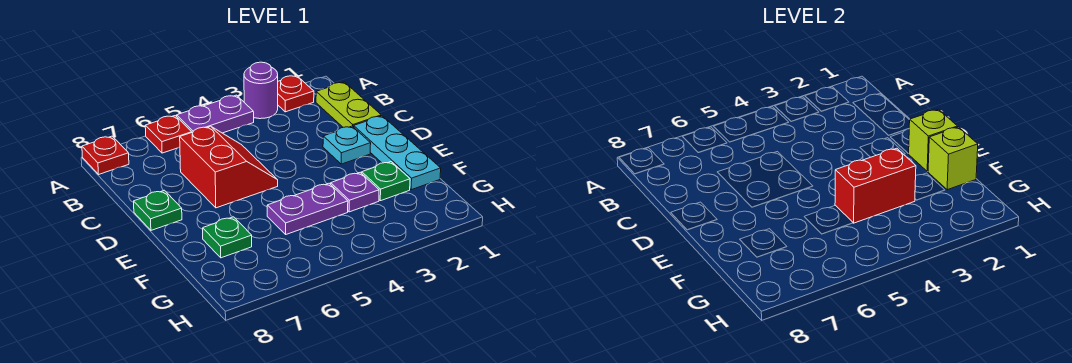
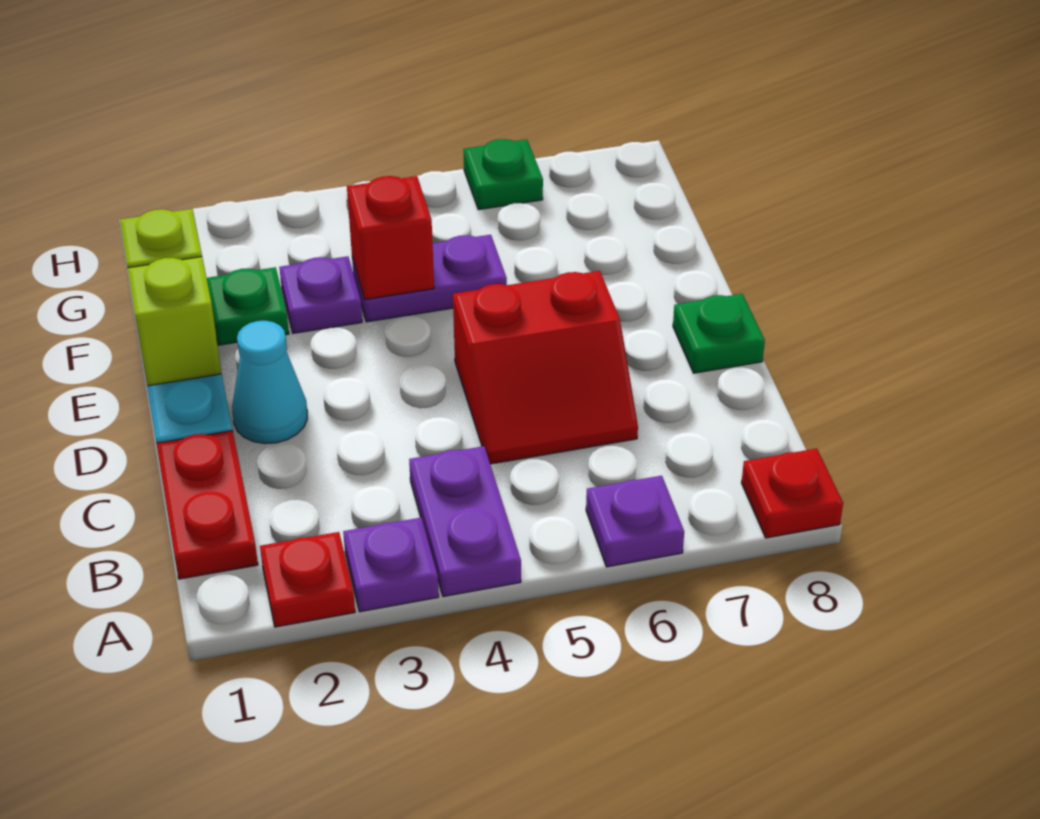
purple 1x1 round brick [244,62,278,119] -> purple 1x1 plate [343,518,439,612]
purple 1x2 plate [177,95,254,133] -> purple 1x2 plate turned to [409,446,521,597]
red 1x1 plate [145,116,192,153] -> purple 1x1 plate [586,476,684,567]
lime 1x2 plate [316,82,381,127] -> red 1x2 plate [156,431,258,579]
red 2x2 slope [180,126,278,208] -> red 2x2 slope turned to [453,271,638,464]
cyan 1x1 plate [323,126,371,164] -> cyan 1x1 cone [232,321,307,444]
red 1x2 brick [835,148,916,223] -> red 1x1 brick [347,176,434,300]
green 1x1 plate [203,217,252,258] -> green 1x1 plate moved to [463,139,543,210]

